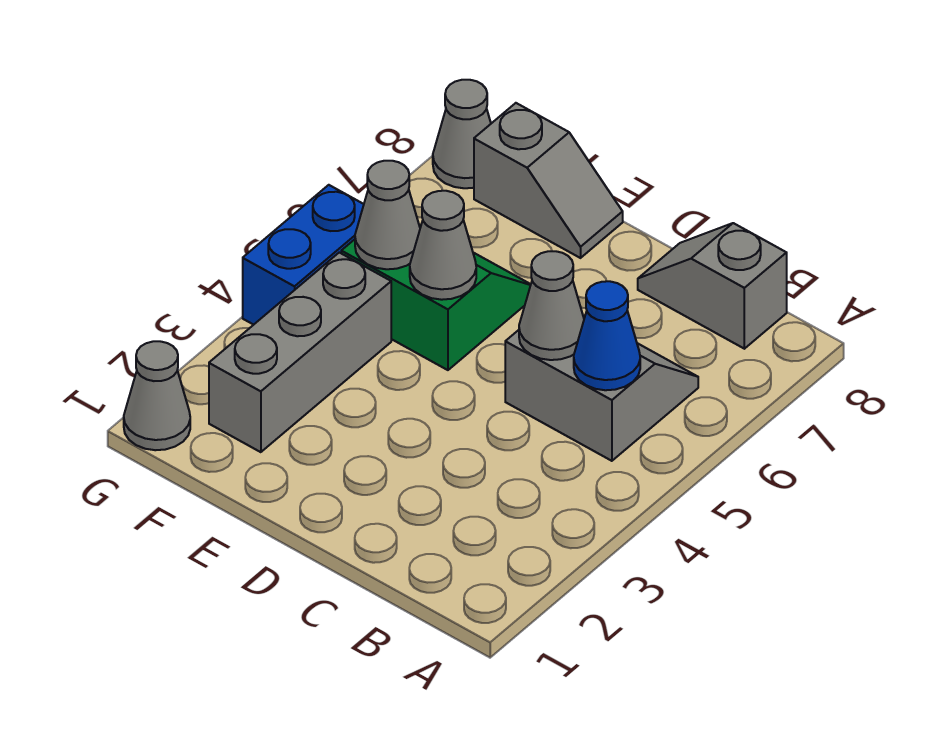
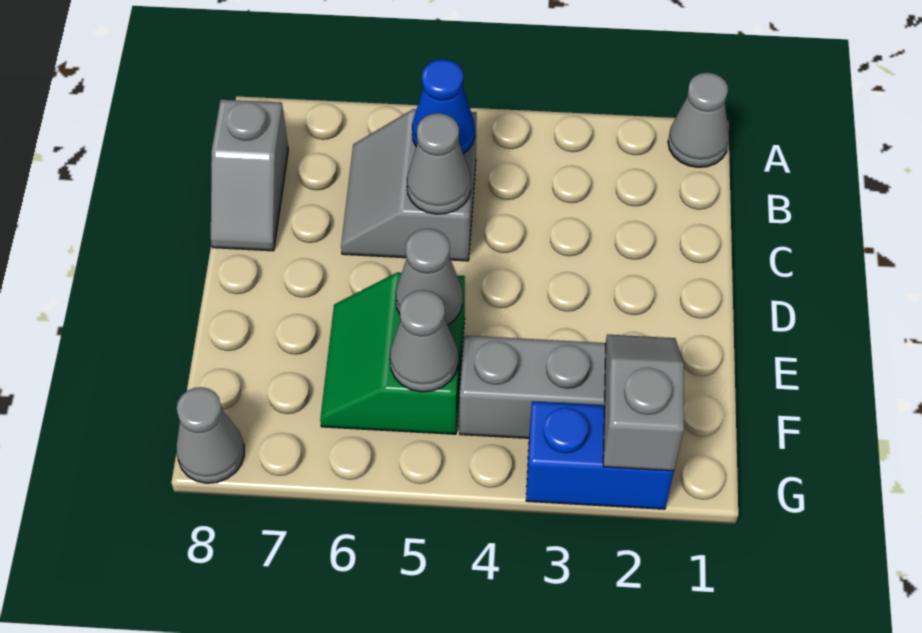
grey 1x2 slope [474,103,623,258] -> grey 1x2 slope moved to [603,335,684,471]
grey 1x1 cone [124,341,190,450] -> grey 1x1 cone moved to [668,73,729,167]
blue 1x2 brick [243,185,364,325] -> blue 1x2 brick moved to [526,401,674,509]

